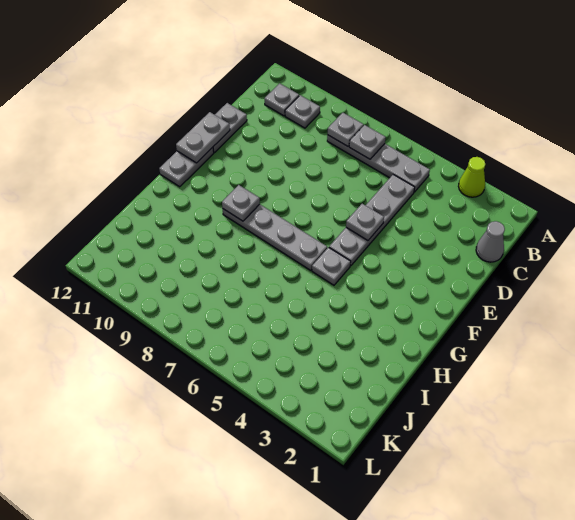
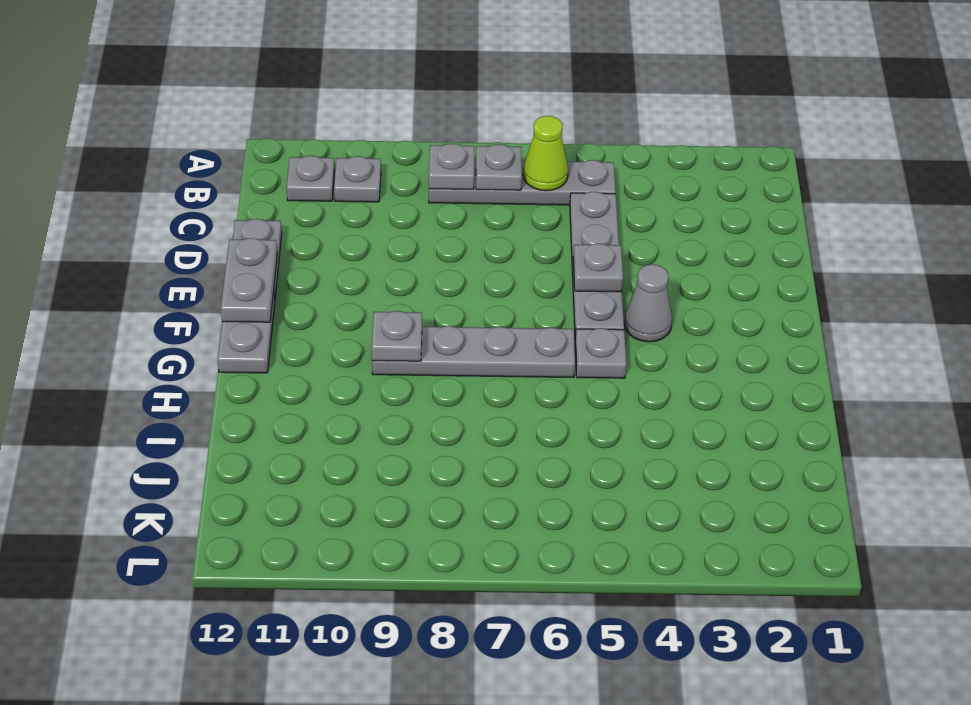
lime 1x1 cone [458,157,485,197] -> lime 1x1 cone moved to [523,116,568,191]
grey 1x1 cone [476,221,505,262] -> grey 1x1 cone moved to [624,264,672,342]

